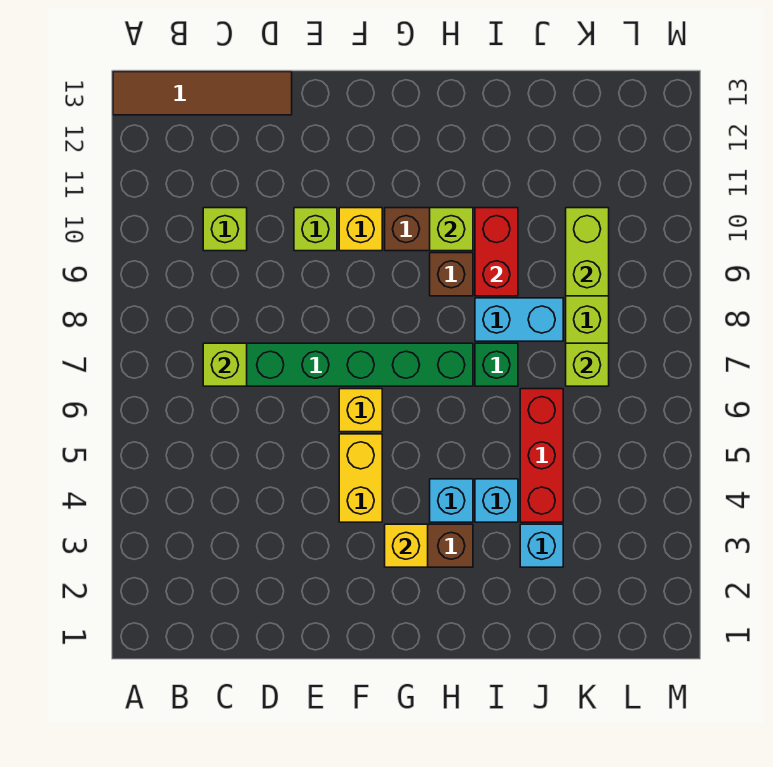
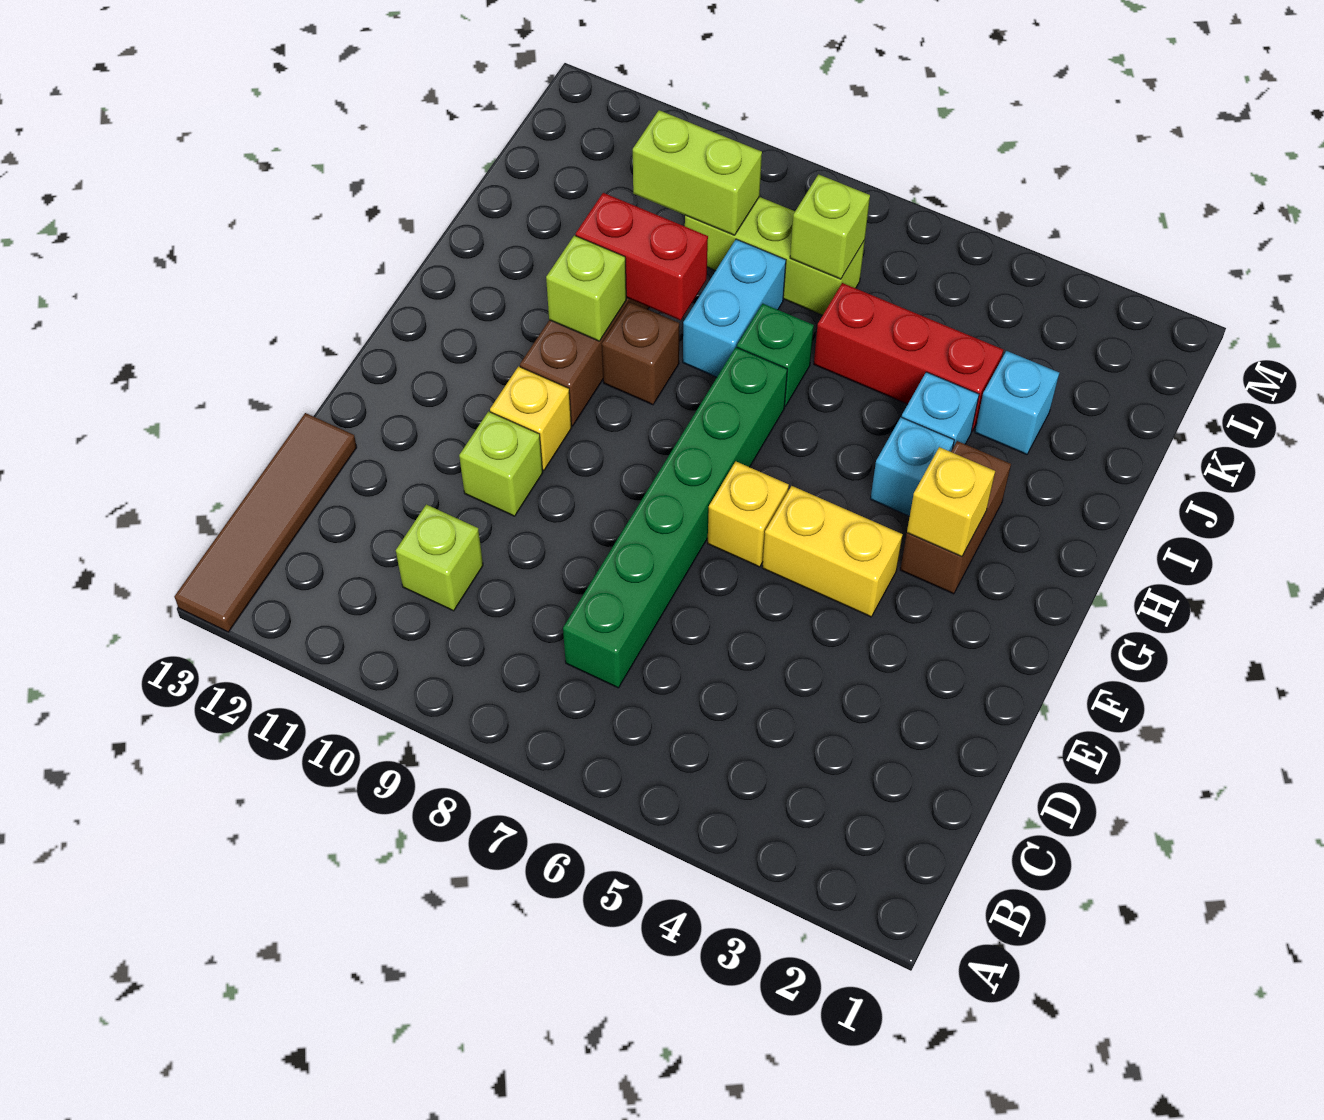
lime 1x1 brick [203,343,247,386] -> none

